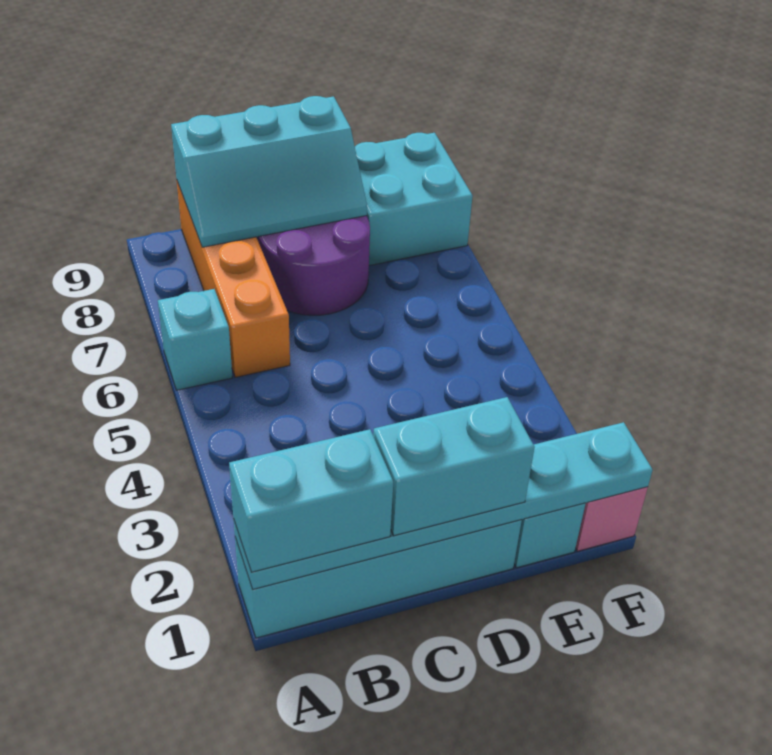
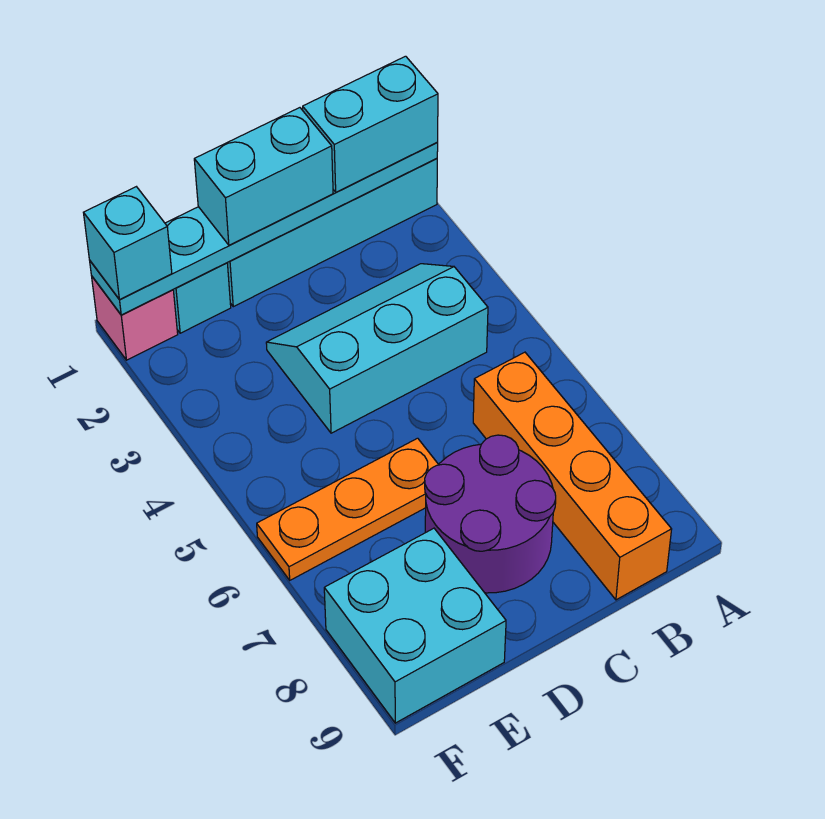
cyan 1x1 brick [158,289,232,390] -> cyan 1x1 brick moved to [83,187,172,300]
cyan 2x3 slope [171,96,367,247] -> cyan 2x3 slope moved to [266,264,488,433]
none -> orange 1x3 plate [257,438,439,580]

